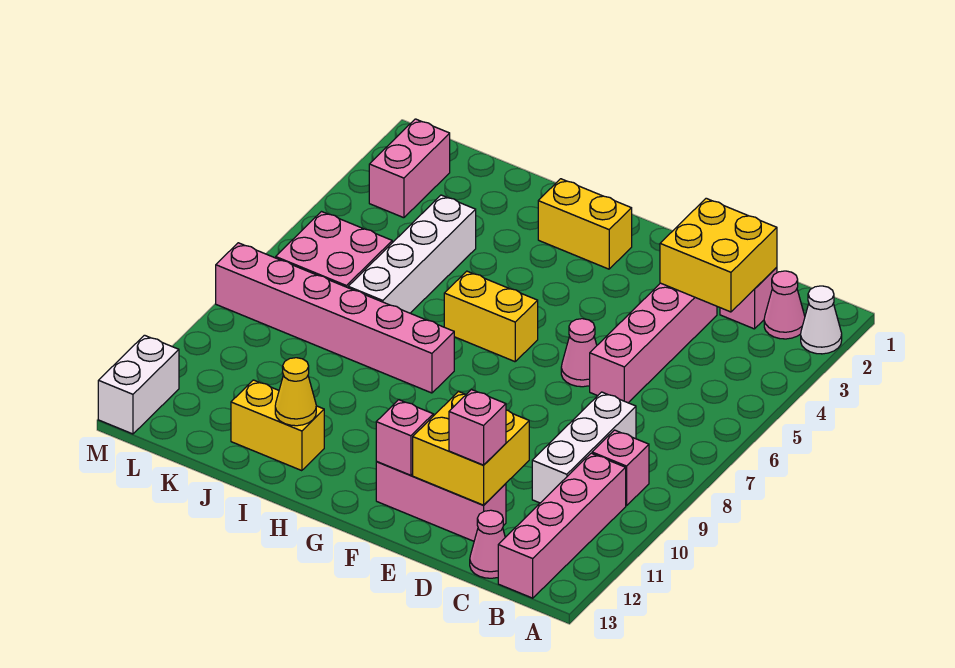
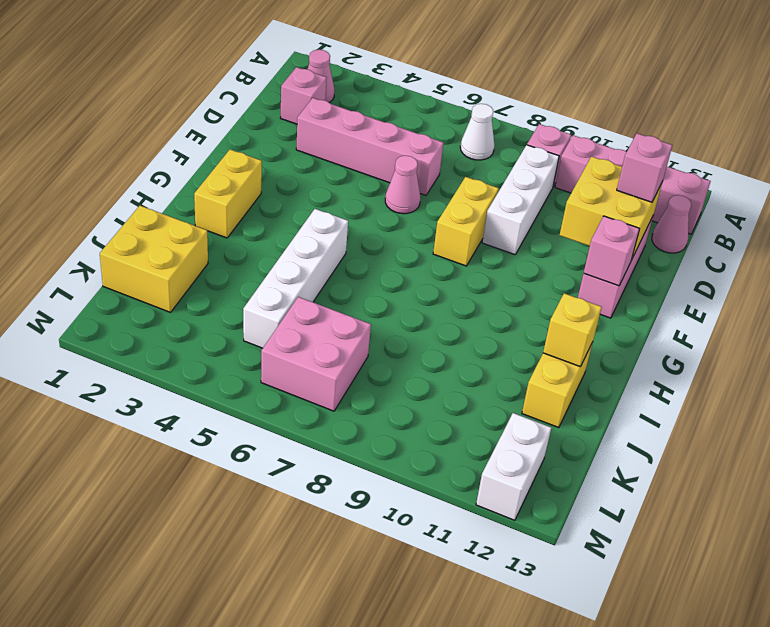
white 1x1 cone [801,286,842,354] -> white 1x1 cone moved to [460,104,495,160]
yellow 2x2 brick [660,198,777,312] -> yellow 2x2 brick moved to [100,206,208,312]
white 1x3 brick [532,392,636,503] -> white 1x3 brick turned to [482,145,559,255]
yellow 1x2 brick [444,271,538,362] -> yellow 1x2 brick moved to [433,177,499,266]
pink 1x6 brick [216,243,454,393] -> none
yellow 1x1 cone [275,358,316,426] -> yellow 1x1 brick [543,293,602,367]
white 1x4 brick [348,195,476,313] -> white 1x4 brick turned to [243,209,348,348]
pink 1x2 brick [369,119,450,218] -> none
white 1x2 brick [98,335,179,434] -> white 1x2 brick turned to [476,413,551,520]

